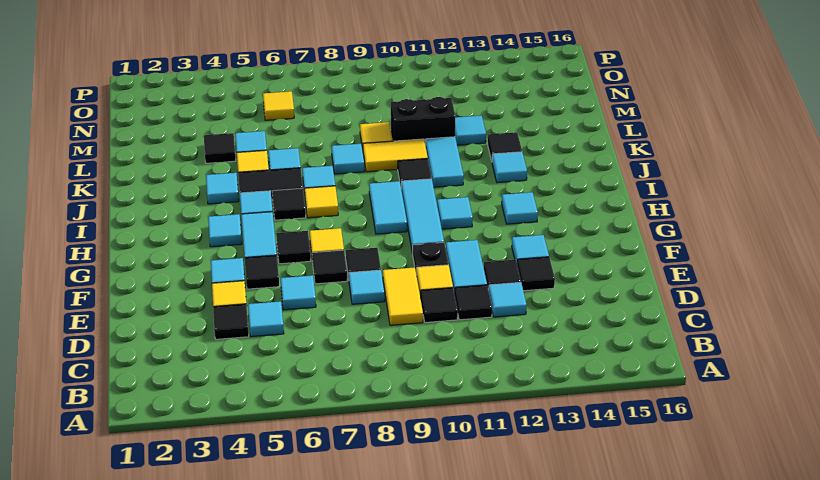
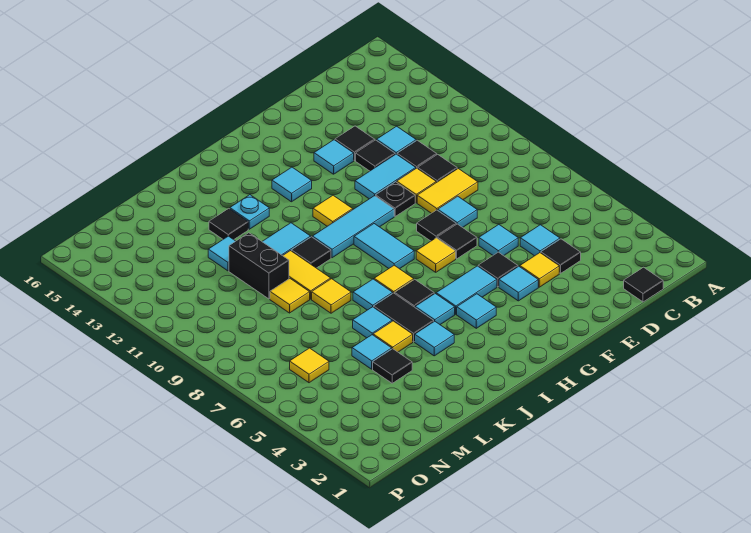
black 1x1 tile [276,231,311,264] -> black 1x1 tile moved to [624,267,663,302]
cyan 1x2 tile [369,181,407,234] -> cyan 1x2 tile turned to [354,224,414,269]
cyan 1x1 tile [437,197,473,229] -> yellow 1x1 tile [313,195,353,226]
cyan 1x1 tile [492,152,527,183] -> cyan 1x1 plate [230,195,269,229]
cyan 1x1 tile [332,144,365,174] -> yellow 1x1 tile [312,279,351,313]

